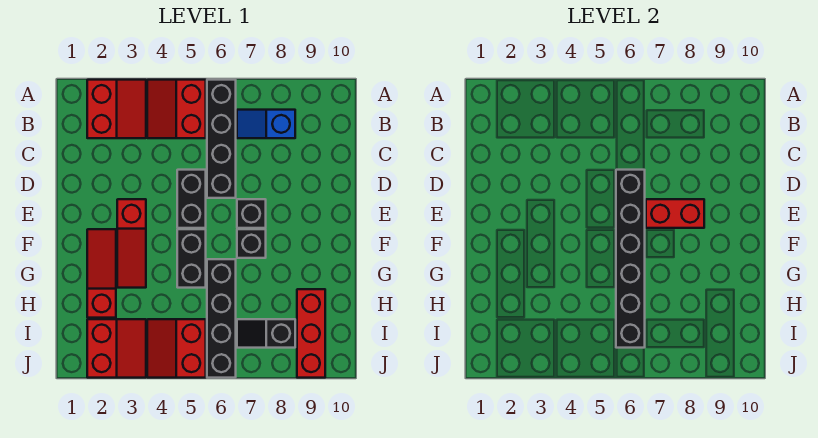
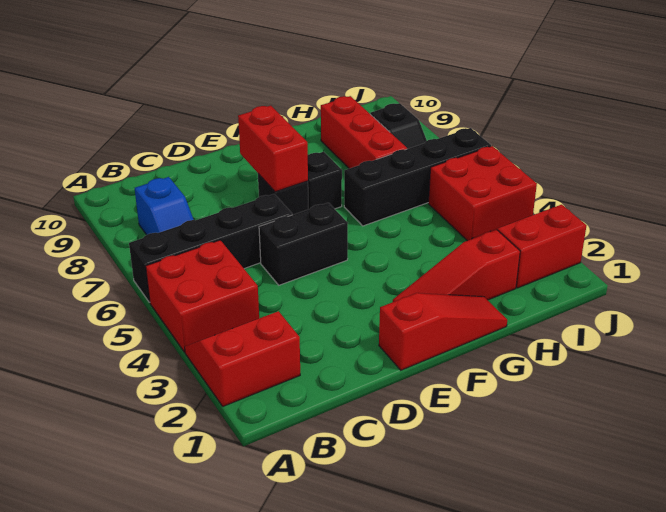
red 2x2 slope [147,80,206,138] -> red 2x2 brick [146,240,259,352]
black 1x6 brick [616,170,645,348] -> none
red 1x3 slope [117,199,146,288] -> red 1x3 slope moved to [379,293,507,370]
black 1x2 brick [177,229,206,288] -> none
red 1x3 brick [297,289,325,378] -> red 1x3 brick turned to [321,96,407,169]
red 2x2 slope [147,319,206,378] -> red 2x2 brick [428,146,537,241]

